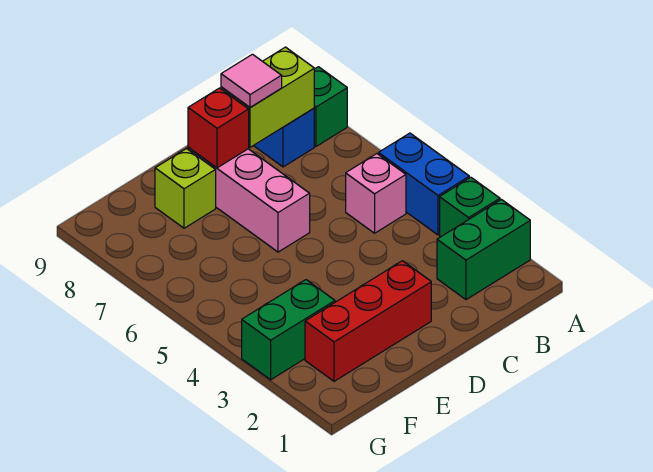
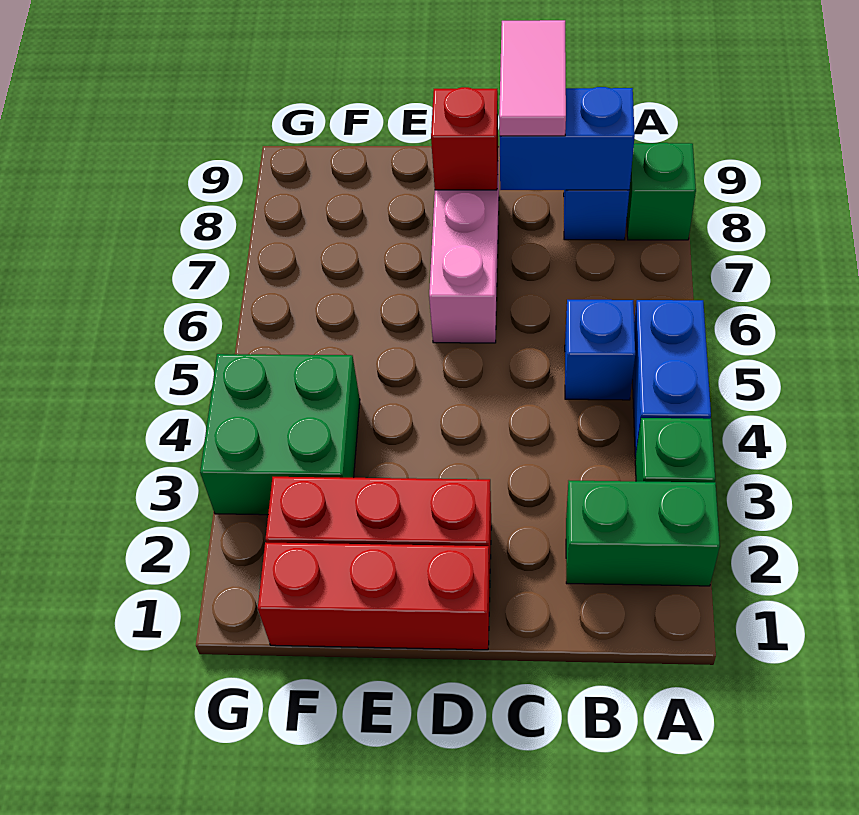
pink 1x1 brick [346,154,406,233] -> blue 1x1 brick [565,300,635,400]
lime 1x2 brick [221,47,314,147] -> blue 1x2 brick [500,87,635,190]
pink 1x1 tile [221,54,282,108] -> pink 1x2 tile [499,20,566,136]
none -> red 1x3 brick [258,542,490,650]
lime 1x1 brick [155,149,216,228] -> none
green 1x2 brick [242,280,335,380] -> green 2x2 brick [200,354,360,515]

